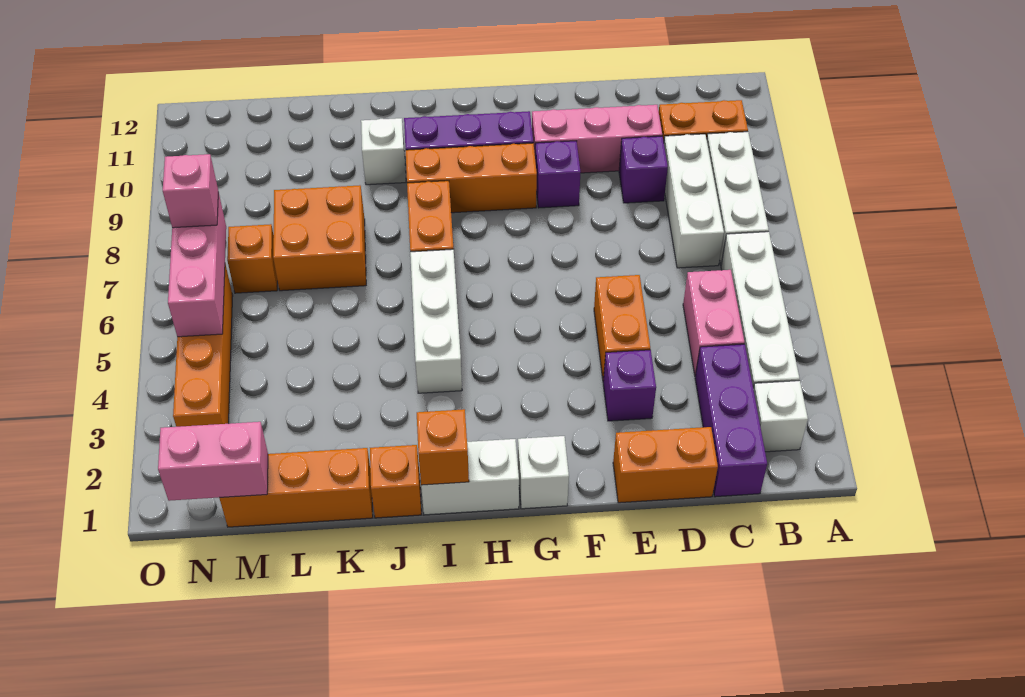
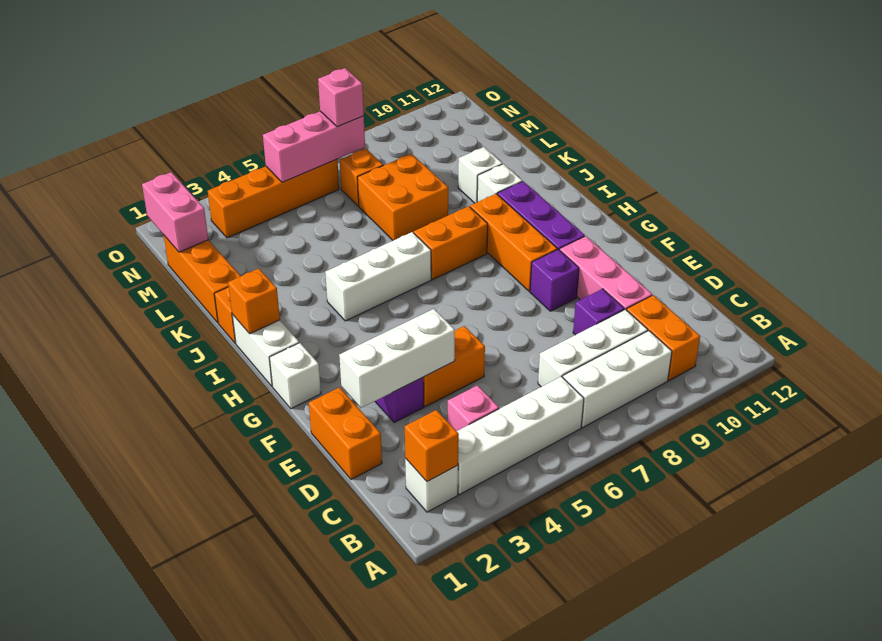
none -> orange 1x1 brick [405,410,459,482]
purple 1x3 brick [695,344,767,497] -> none
pink 1x2 brick [683,270,745,376] -> pink 1x1 brick [448,385,499,431]
none -> white 1x3 brick [339,309,455,408]
none -> white 1x1 brick [458,147,502,203]

